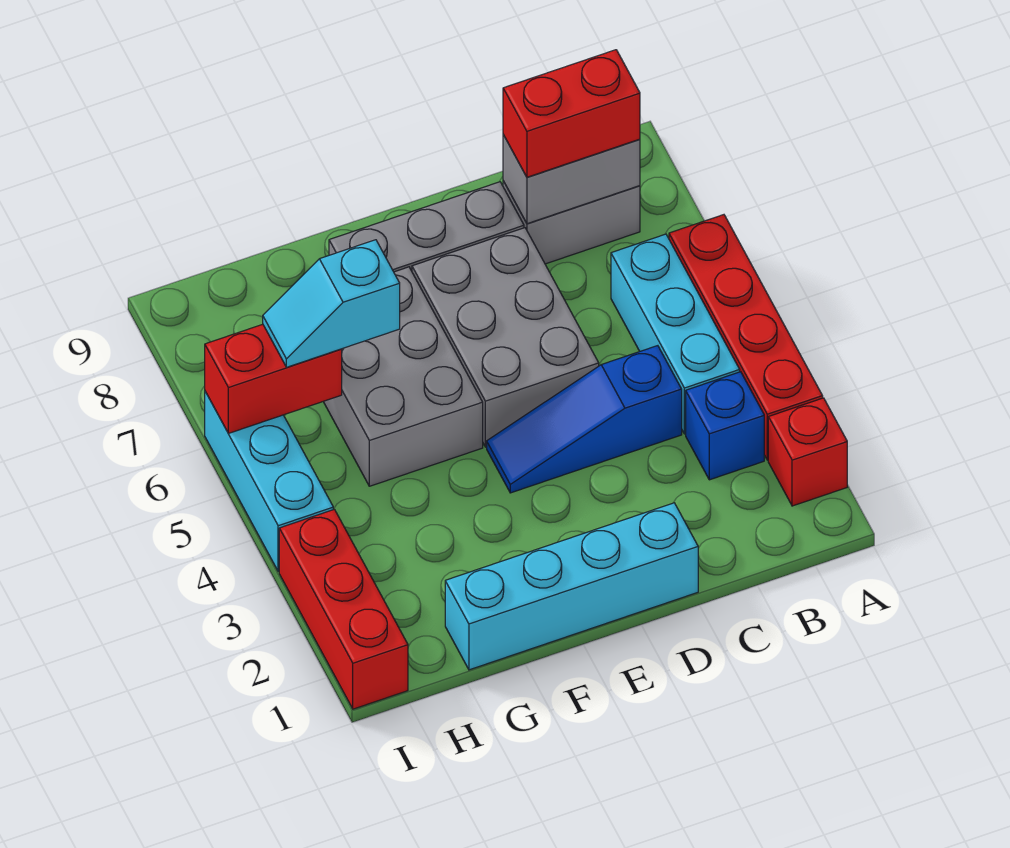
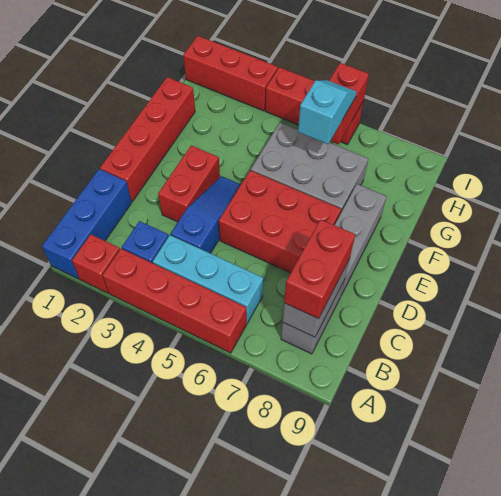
none -> blue 1x3 brick [42,169,132,279]
cyan 1x4 brick [445,503,698,670] -> red 1x4 brick [100,77,195,201]
none -> red 1x2 brick [158,145,220,222]
grey 2x3 brick [412,228,599,447] -> red 2x3 brick [219,170,341,273]
cyan 1x3 brick [205,392,333,572] -> red 1x3 brick [265,67,364,144]

